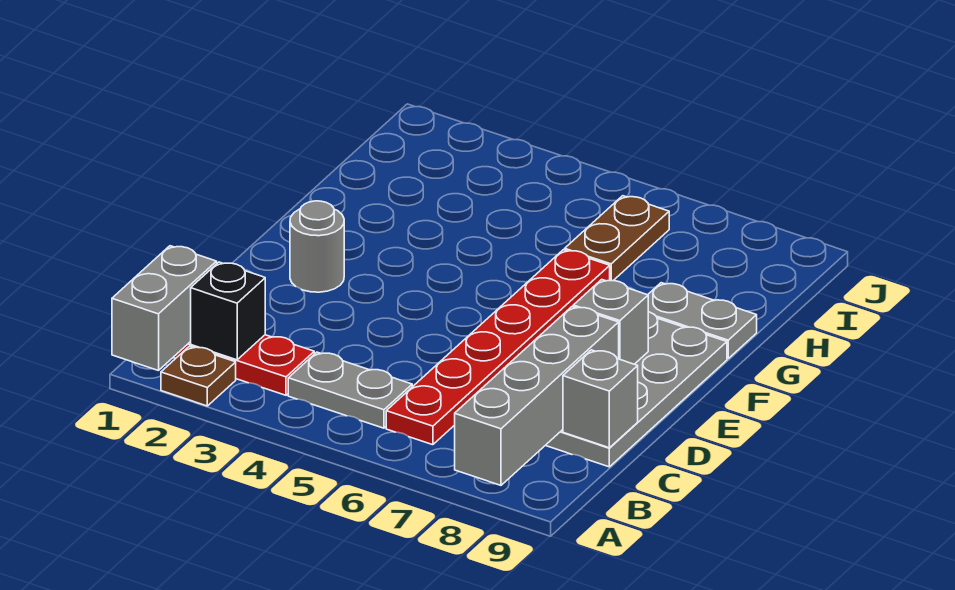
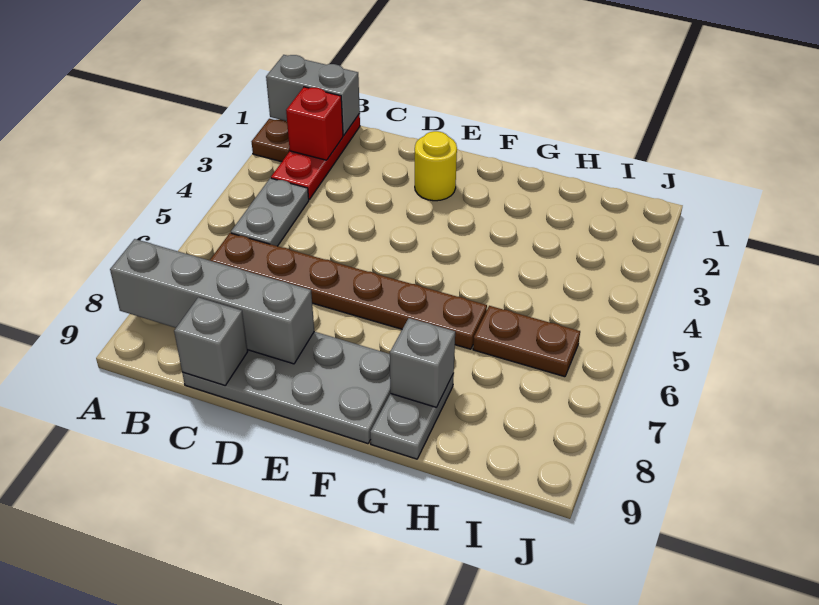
black 1x1 brick [191,262,265,360] -> red 1x1 brick [286,87,343,160]
red 1x6 plate [386,250,610,445] -> brown 1x6 plate [210,233,487,349]
grey 1x1 round brick [290,201,344,292] -> yellow 1x1 round brick [415,131,457,201]
grey 1x1 brick [573,280,648,364] -> grey 1x1 brick moved to [390,318,455,407]

